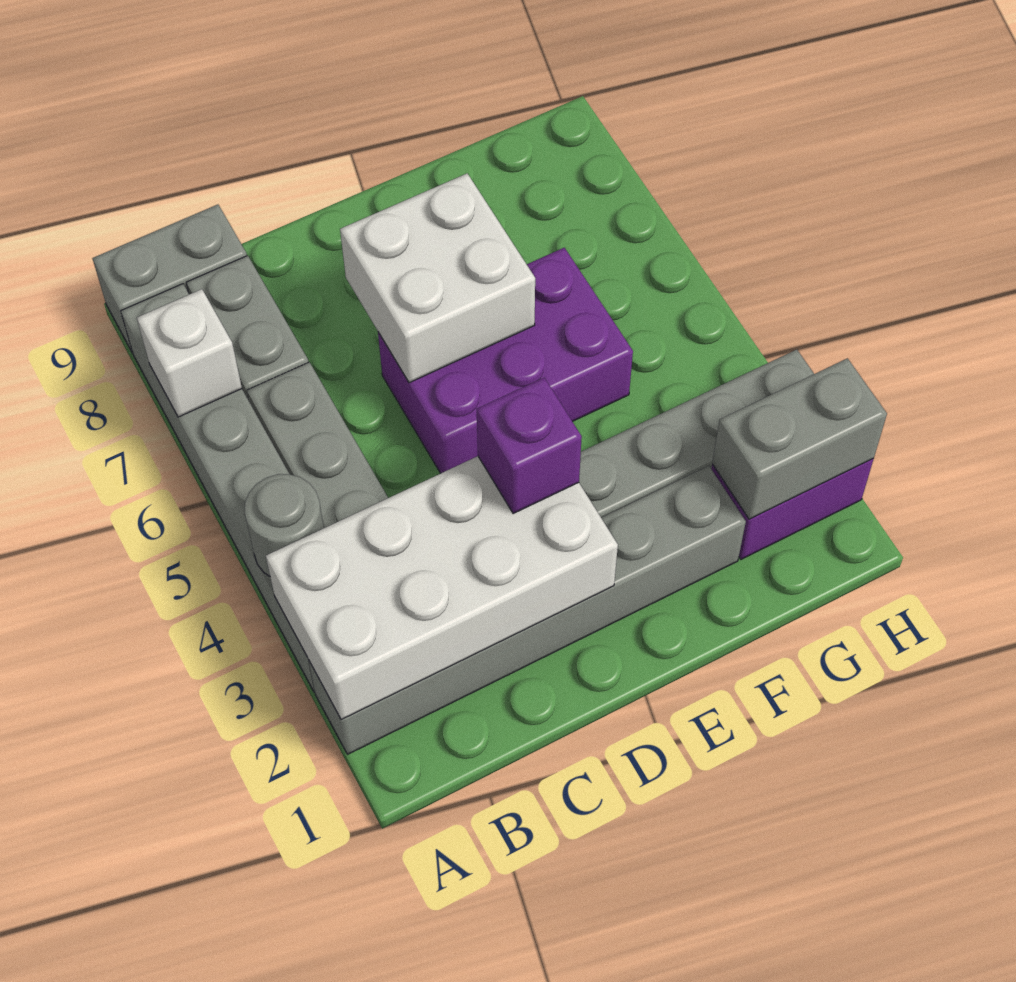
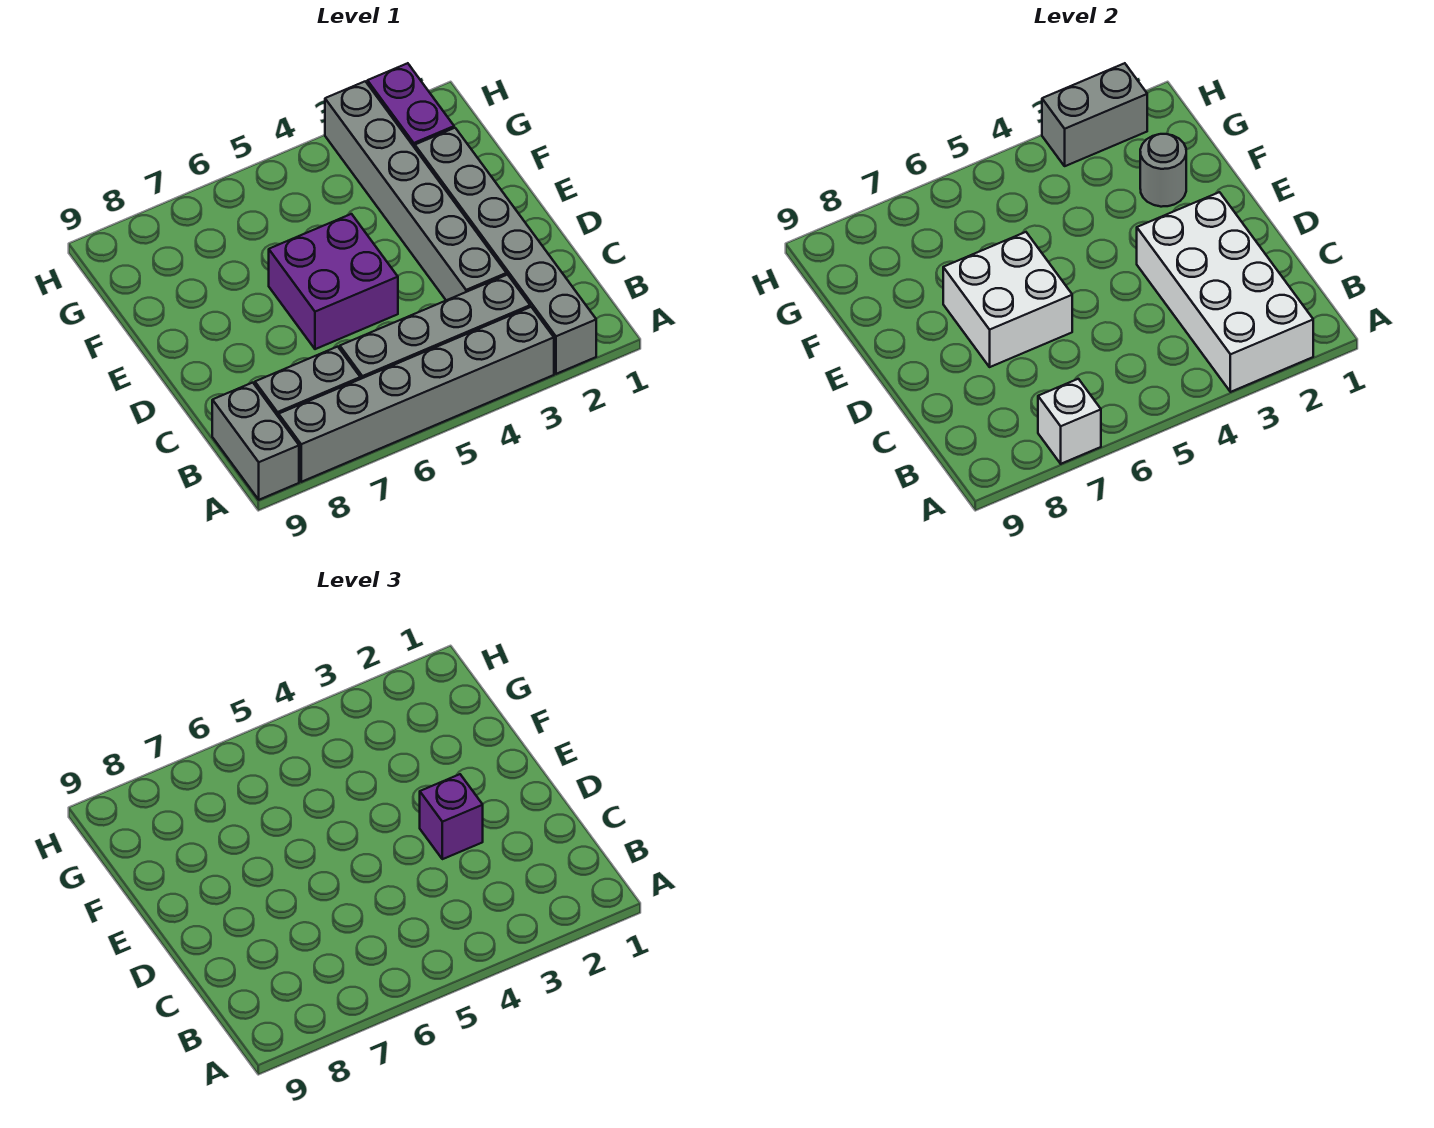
grey 1x1 round brick [245,474,324,576] -> grey 1x1 round brick moved to [1140,134,1186,207]
purple 2x3 brick [378,248,633,473] -> purple 2x2 brick [269,214,398,349]
grey 1x2 brick [712,358,887,519] -> grey 1x2 brick turned to [1042,63,1147,166]

